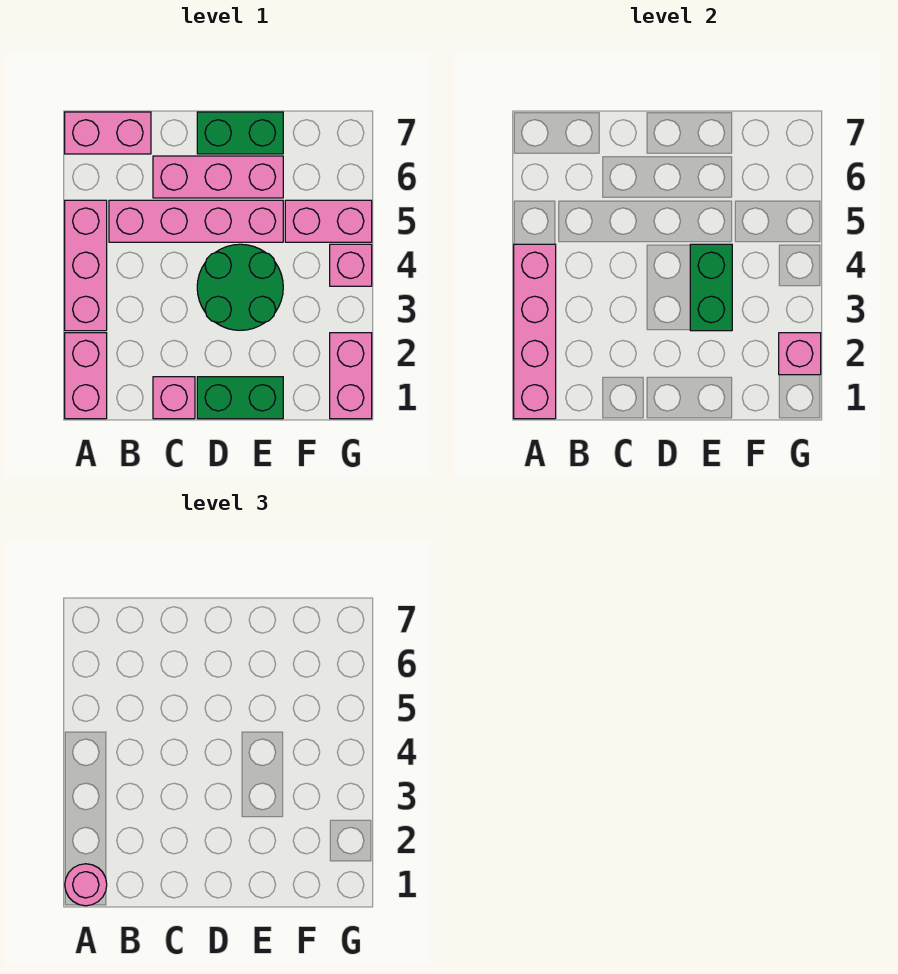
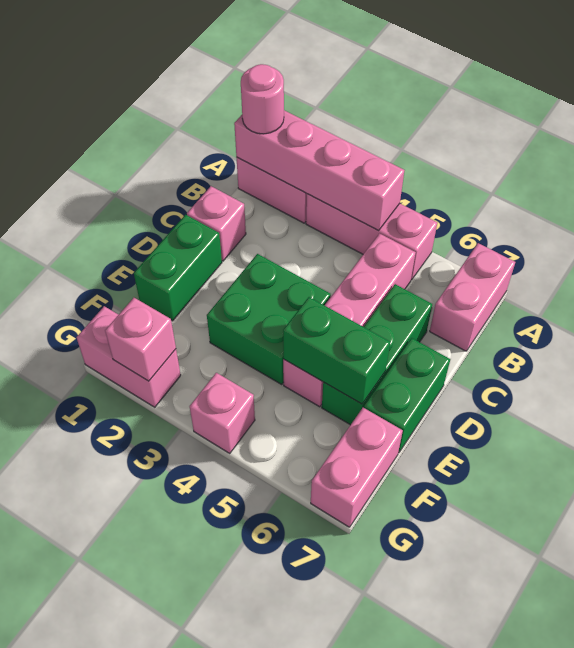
pink 1x3 brick [153,156,283,198] -> green 1x3 brick [322,284,432,425]
green 2x2 round brick [197,244,283,330] -> green 2x2 brick [207,254,331,384]
green 1x2 brick [690,244,732,331] -> green 1x2 brick moved to [283,297,390,404]
pink 1x2 brick [285,200,372,242] -> pink 1x2 brick moved to [311,408,403,527]

